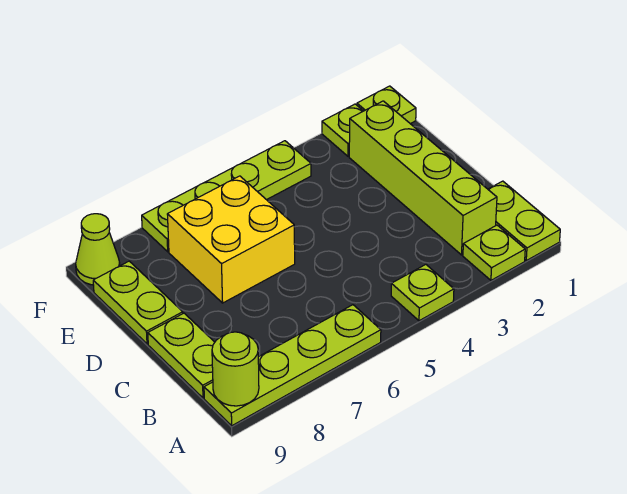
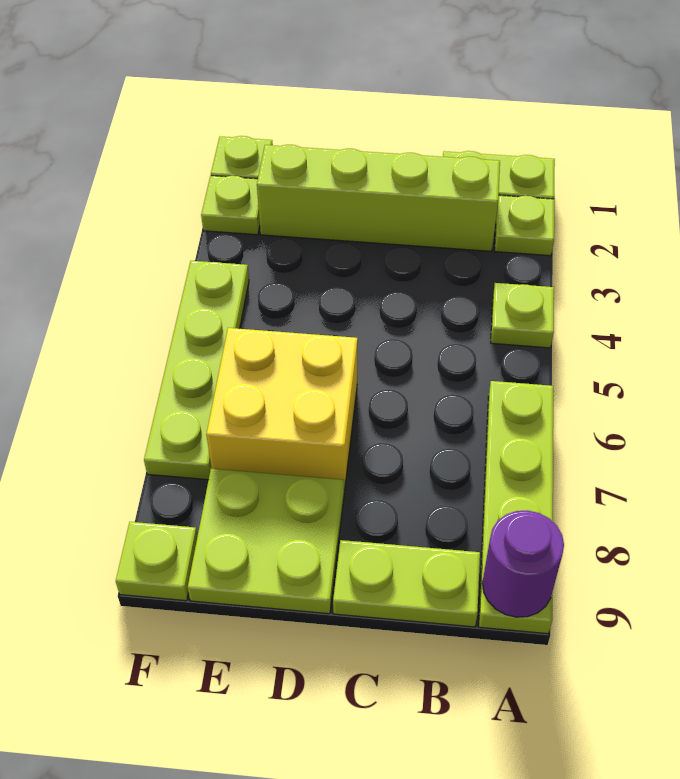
lime 1x1 round brick [212,332,259,406] -> purple 1x1 round brick [482,511,564,617]
lime 1x2 plate [93,261,183,344] -> lime 2x2 plate [188,468,344,614]
lime 1x1 cone [76,214,120,285] -> lime 1x1 plate [116,522,198,601]

